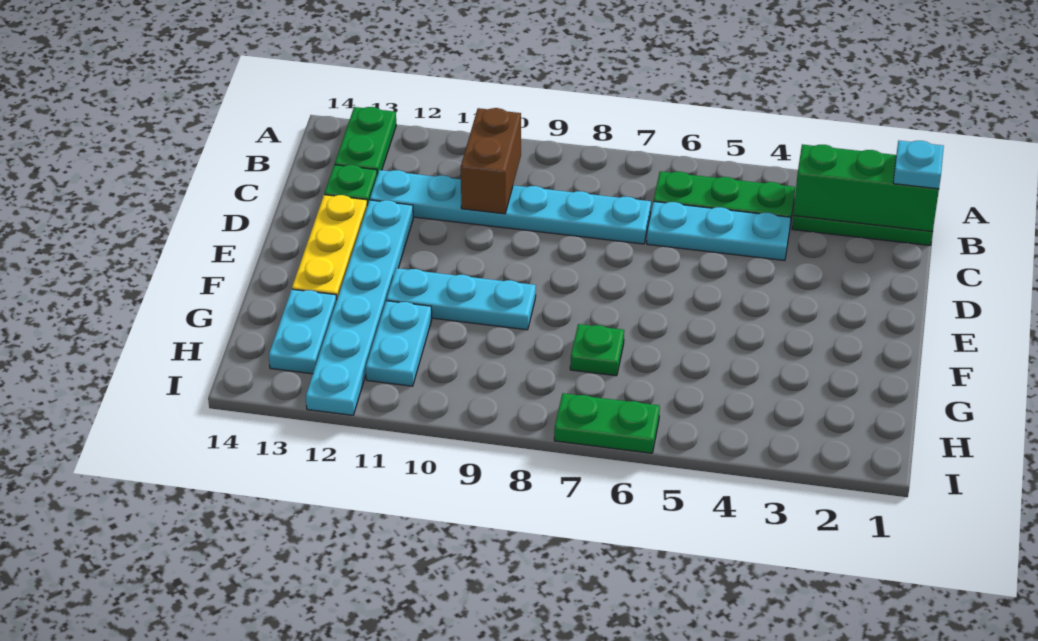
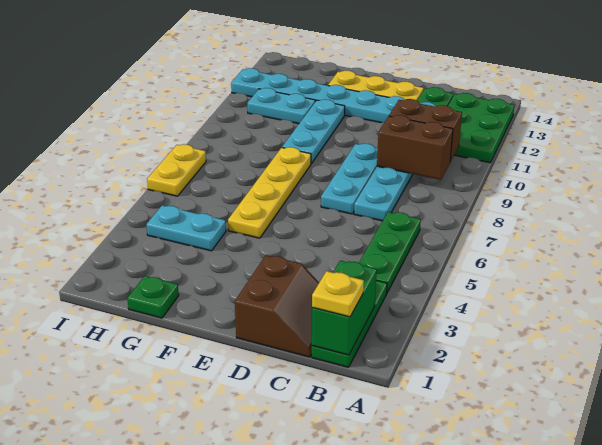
green 1x2 plate [335,107,396,175] -> green 2x3 plate [448,93,514,163]
green 1x3 brick [793,144,939,232] -> green 1x2 brick [312,260,377,355]
cyan 1x1 plate [893,141,944,189] -> yellow 1x1 plate [312,271,364,317]
none -> brown 1x2 brick [377,115,453,180]
none -> brown 2x2 slope [235,255,319,357]
cyan 1x3 plate [647,202,791,261] -> cyan 1x3 plate moved to [321,144,378,214]
none -> yellow 1x4 plate [228,147,311,238]
green 1x1 plate [570,324,624,376] -> green 1x1 plate moved to [127,276,179,318]
cyan 1x2 plate [269,289,337,374] -> cyan 1x2 plate moved to [146,205,226,251]
green 1x2 plate [554,393,660,453] -> yellow 1x2 plate [147,144,206,196]

